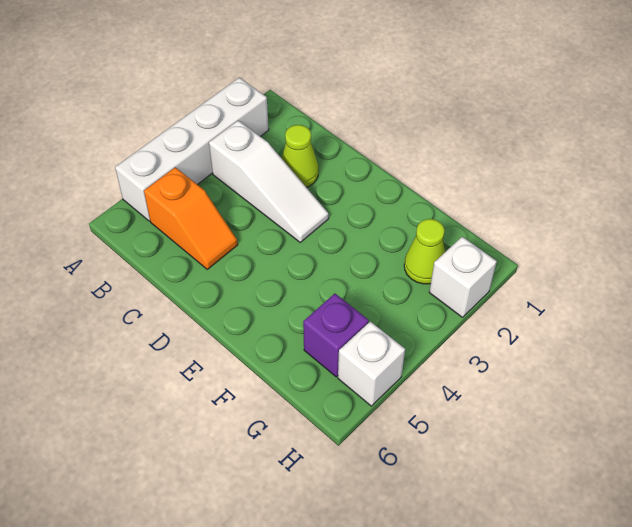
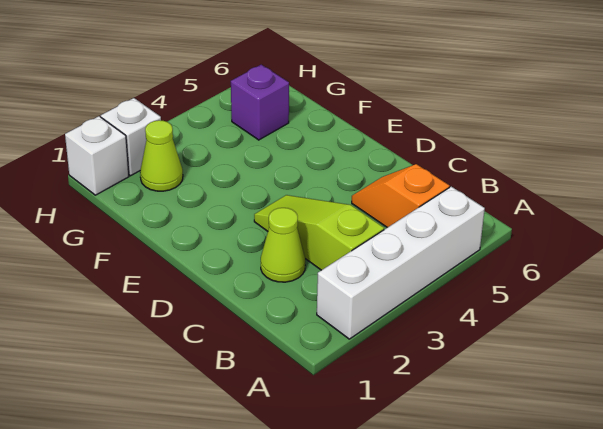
white 1x3 slope [209,120,329,242] -> lime 1x3 slope [254,195,384,270]
white 1x1 brick [338,321,405,406] -> white 1x1 brick moved to [65,116,129,195]

